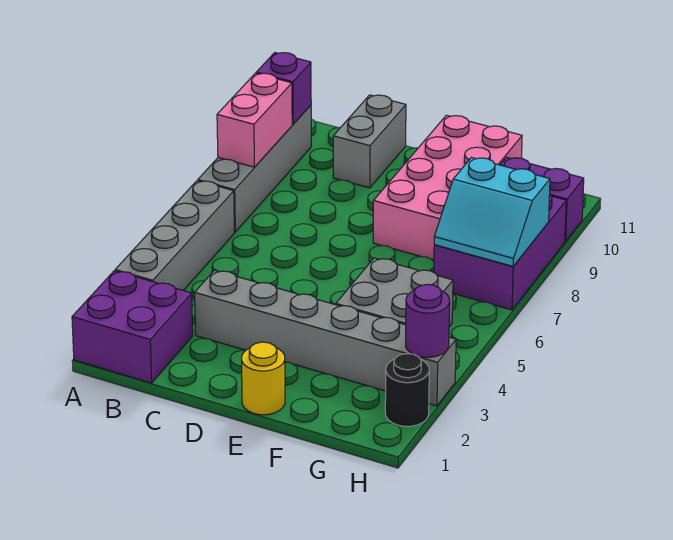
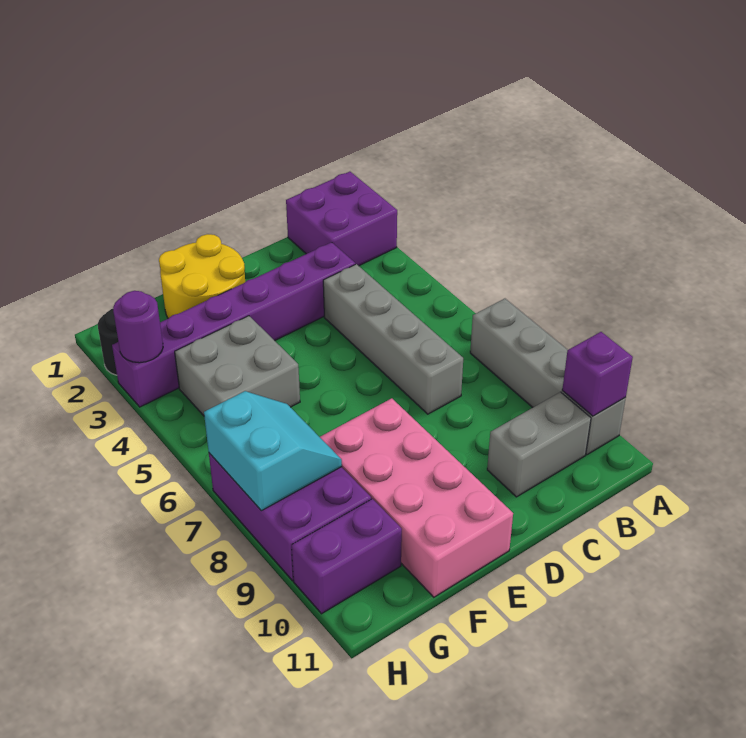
grey 1x4 brick [115,181,234,291] -> grey 1x4 brick moved to [323,264,463,414]
pink 1x2 brick [217,73,292,167] -> none
grey 1x6 brick [195,270,456,406] -> purple 1x6 brick [112,242,355,407]
grey 1x2 brick [333,95,406,188] -> grey 1x2 brick turned to [487,392,591,497]
yellow 1x1 round brick [242,342,285,415] -> yellow 2x2 round brick [159,234,245,318]
cyan 2x2 slope [434,158,550,266] -> cyan 2x2 slope turned to [204,391,342,511]

